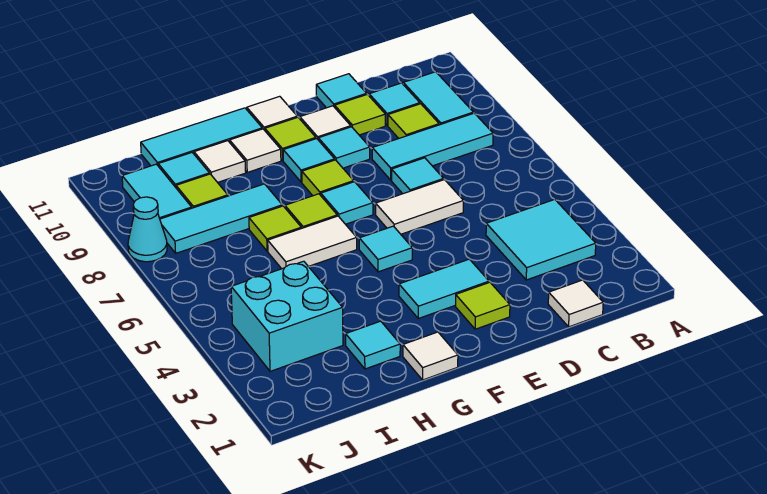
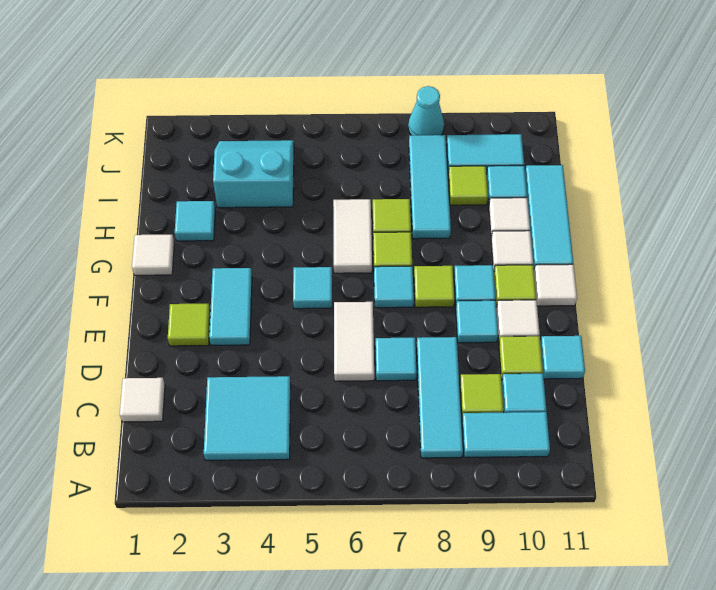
cyan 2x2 brick [231,261,343,371] -> cyan 2x2 slope [213,140,294,208]

